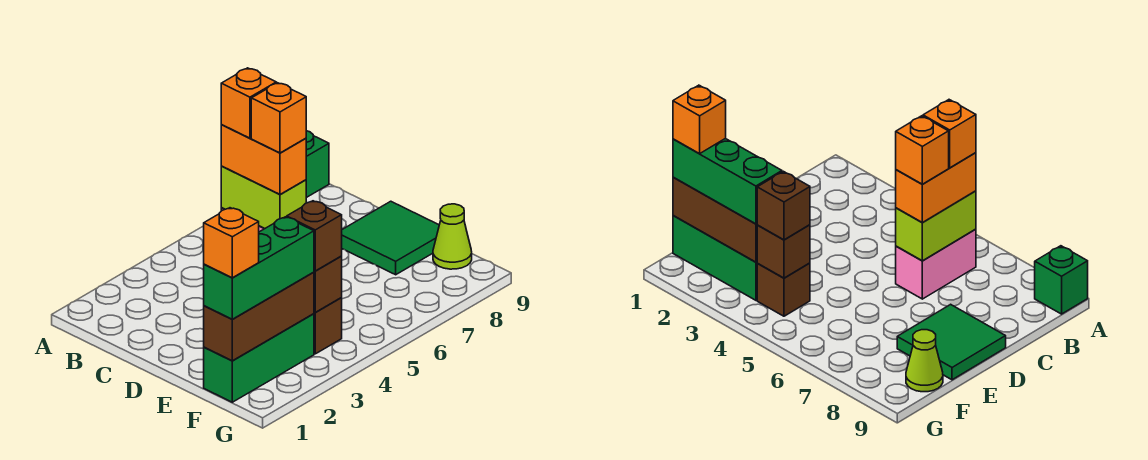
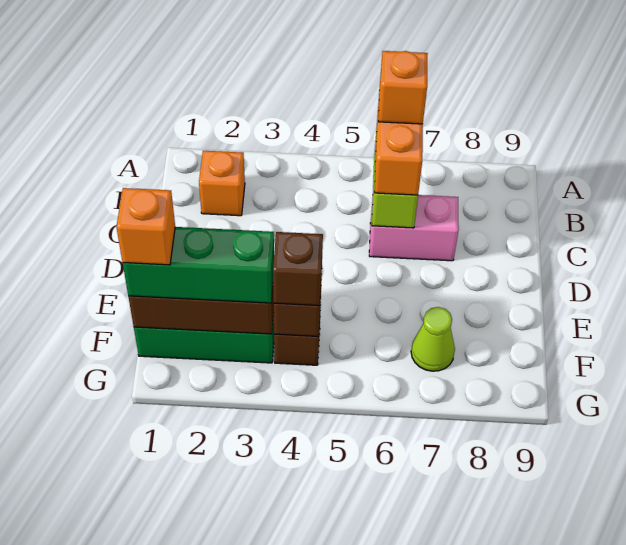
green 1x1 brick [306,131,329,198] -> none
pink 1x2 brick [896,229,976,299] -> pink 1x2 brick turned to [369,195,459,261]
orange 1x1 brick [251,83,306,153] -> orange 1x1 brick moved to [199,151,245,216]
green 2x2 tile [342,201,439,275] -> none
lime 1x1 cone [433,204,472,269] -> lime 1x1 cone moved to [411,307,455,371]

